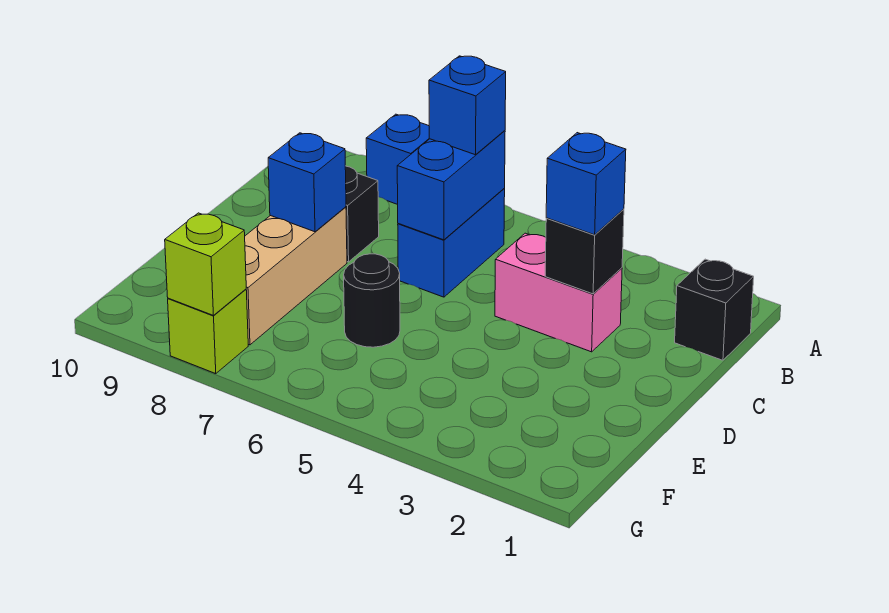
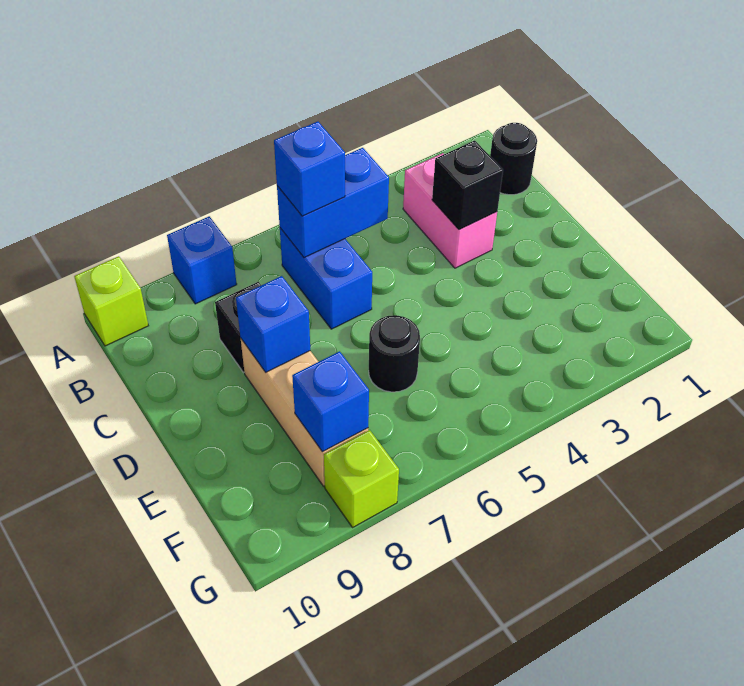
black 1x1 brick [675,259,754,360] -> black 1x1 round brick [490,123,537,195]
blue 1x2 brick [397,131,505,240] -> blue 1x2 brick turned to [277,148,389,258]
pink 1x2 brick [495,233,622,352] -> pink 1x2 brick turned to [403,153,497,268]
blue 1x1 brick [546,133,626,235] -> blue 1x1 brick moved to [292,351,369,452]
lime 1x1 brick [165,213,246,315] -> lime 1x1 brick moved to [74,256,148,346]

